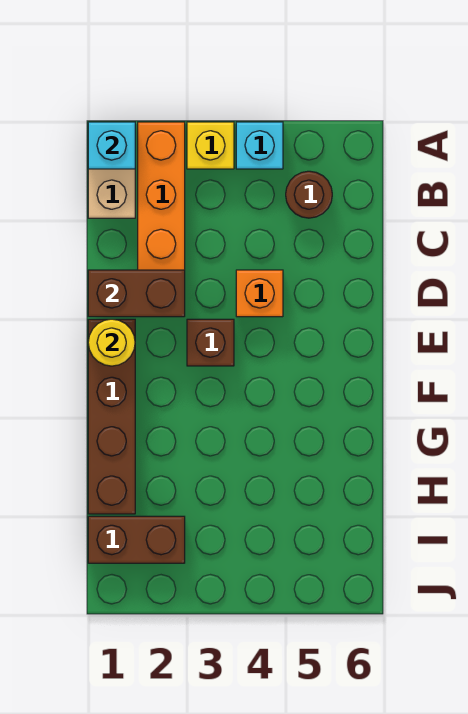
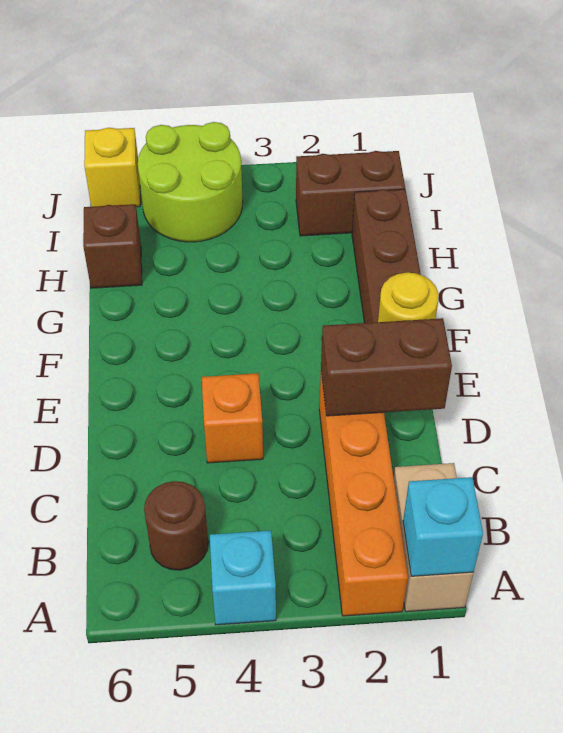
yellow 1x1 brick [187,122,234,169] -> yellow 1x1 brick moved to [84,128,140,207]
brown 1x1 brick [187,319,234,366] -> brown 1x1 brick moved to [83,204,142,288]
none -> lime 2x2 round brick [138,122,243,242]

